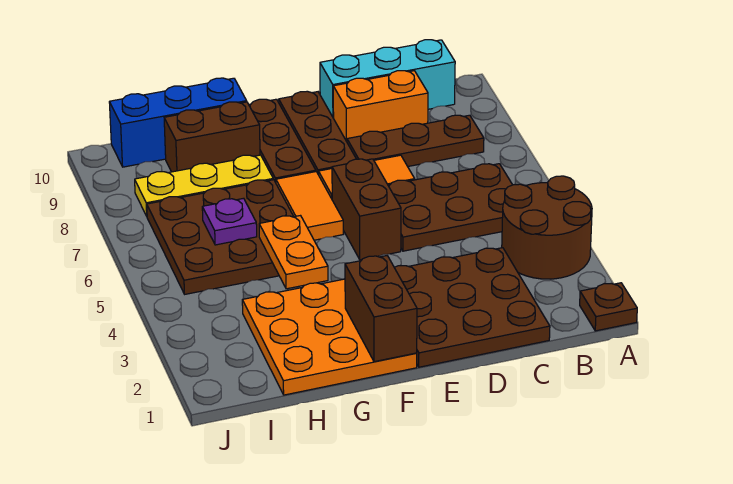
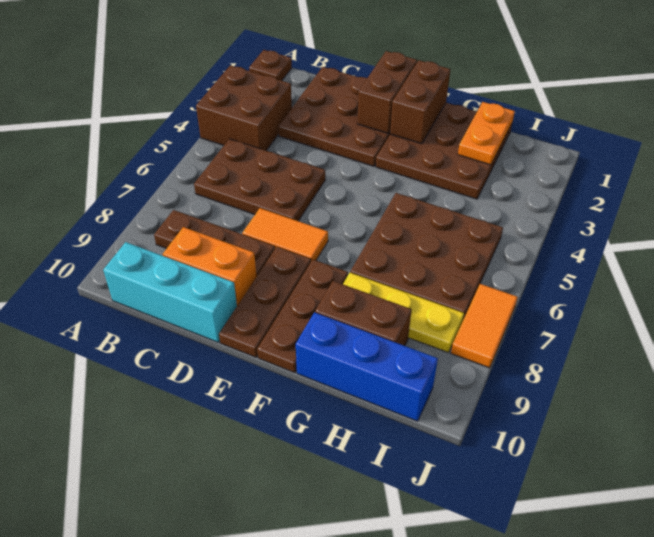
brown 2x2 round brick [502,176,592,279] -> brown 2x2 brick [196,65,292,151]
brown 1x2 brick [332,159,401,260] -> brown 1x2 brick moved to [357,51,417,134]
orange 3x3 plate [242,279,417,395] -> brown 3x3 plate [376,103,512,199]
orange 1x2 tile [276,172,343,240] -> orange 1x2 tile moved to [451,284,518,368]
orange 1x2 plate [259,216,328,289] -> orange 1x2 plate moved to [458,102,515,165]
purple 1x1 plate [202,198,257,245] -> none

